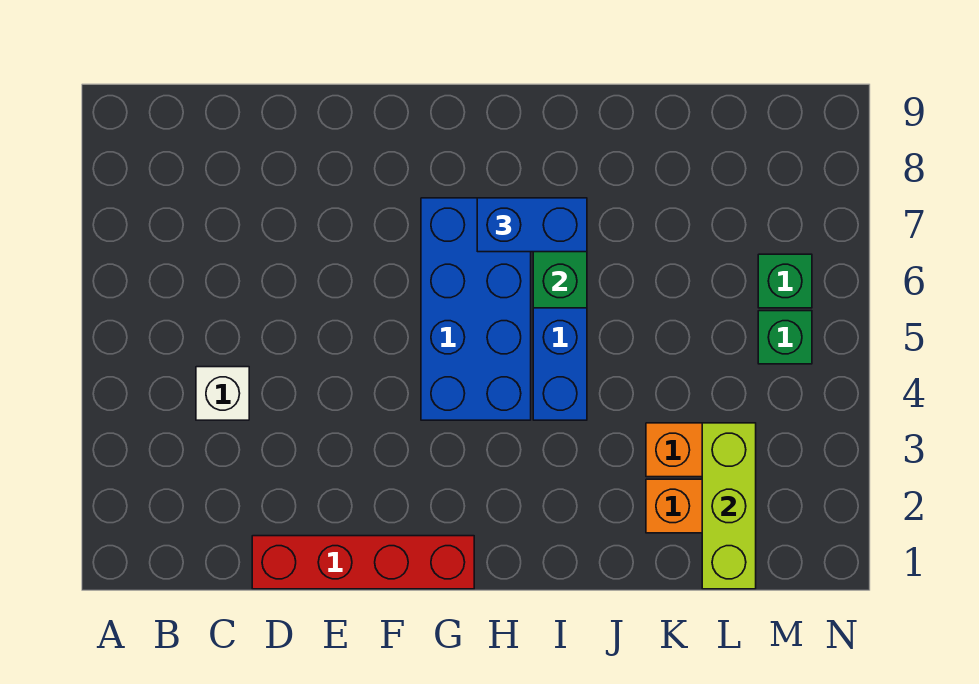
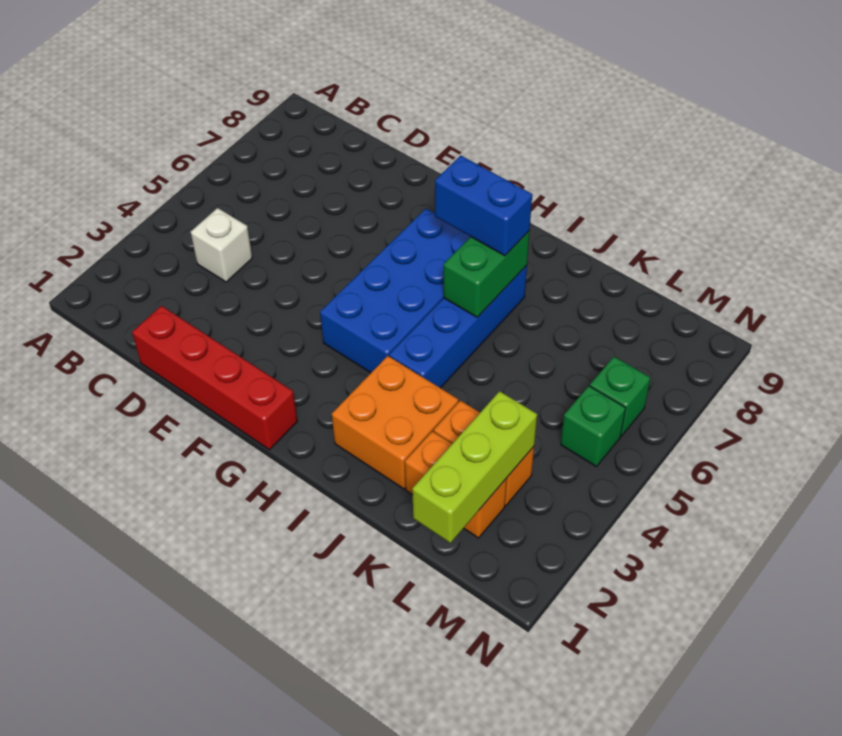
none -> orange 2x2 brick [332,356,458,489]

